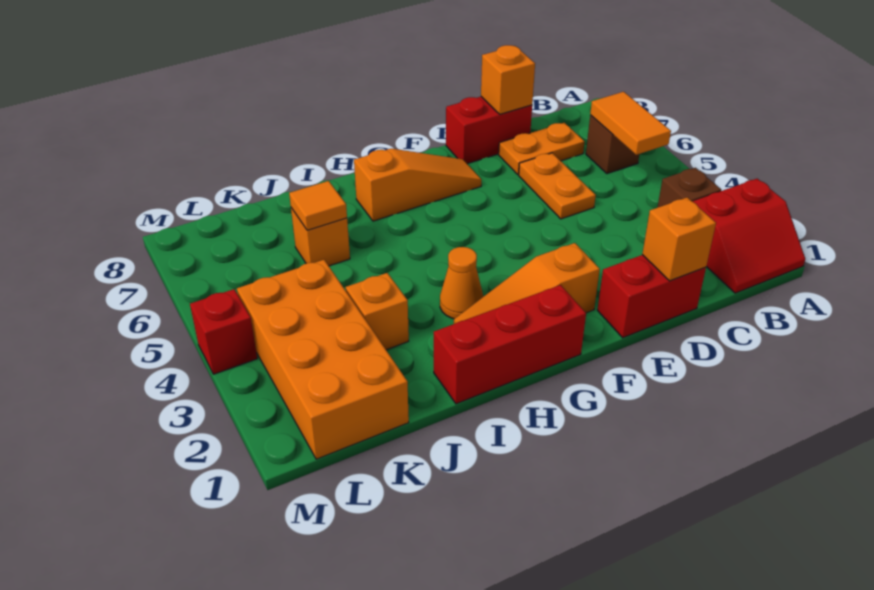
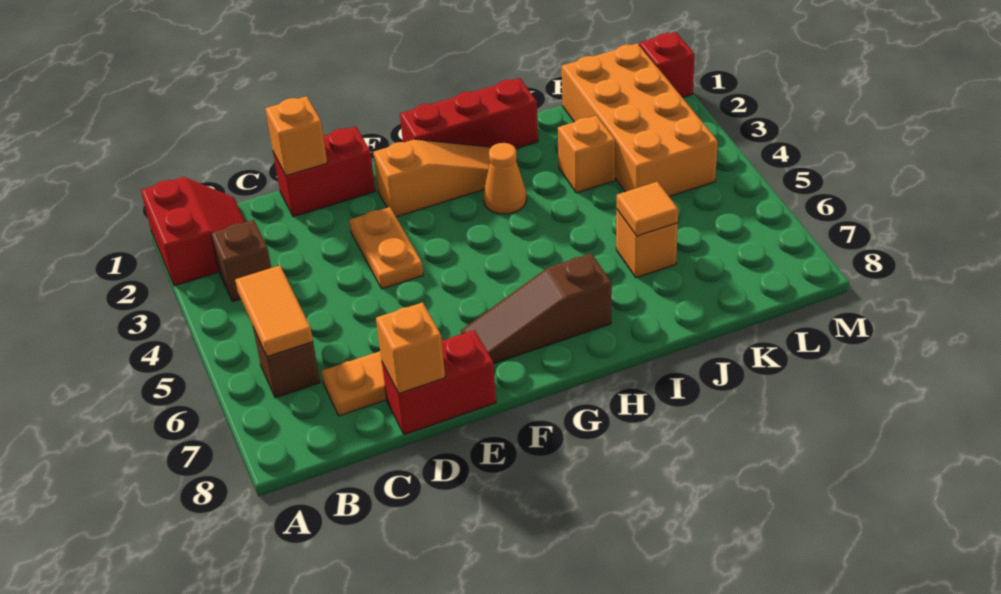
red 2x2 slope [692,179,805,293] -> red 2x2 slope turned to [141,177,245,286]
orange 1x2 plate [519,153,596,219] -> orange 1x2 plate moved to [349,207,423,289]
orange 1x3 slope [354,149,481,221] -> brown 1x3 slope [461,253,612,363]
red 1x1 brick [190,289,257,374] -> red 1x1 brick moved to [639,32,695,98]

